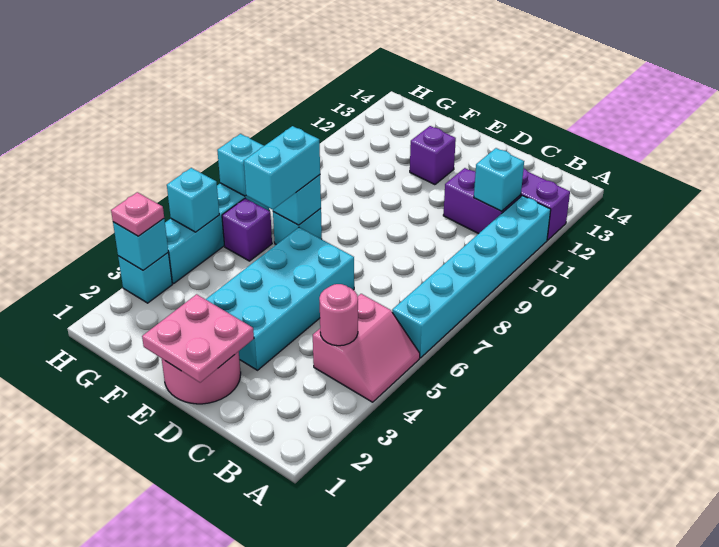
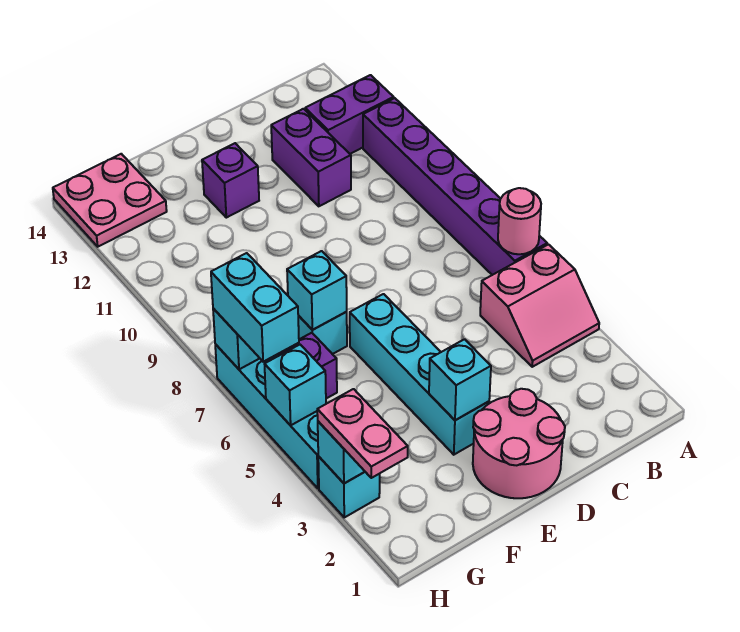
pink 2x2 slope [313,294,420,402] -> pink 2x2 slope turned to [480,244,599,367]
cyan 1x6 brick [392,196,551,358] -> purple 1x6 brick [363,98,547,275]
pink 1x1 round brick [319,284,358,346] -> pink 1x1 round brick moved to [498,188,541,254]
purple 1x2 brick [443,168,521,234] -> purple 1x2 brick turned to [271,109,351,206]
cyan 1x1 brick [474,148,524,211] -> cyan 1x1 brick moved to [429,339,491,420]
pink 2x2 plate [142,294,254,383] -> pink 2x2 plate moved to [53,154,167,247]
cyan 2x4 brick [206,227,354,370] -> cyan 1x4 brick [350,294,489,455]
cyan 1x2 brick [244,126,320,210] -> cyan 1x2 brick moved to [211,253,299,362]
pink 1x1 plate [111,192,164,236] -> pink 1x2 plate [317,389,408,478]

